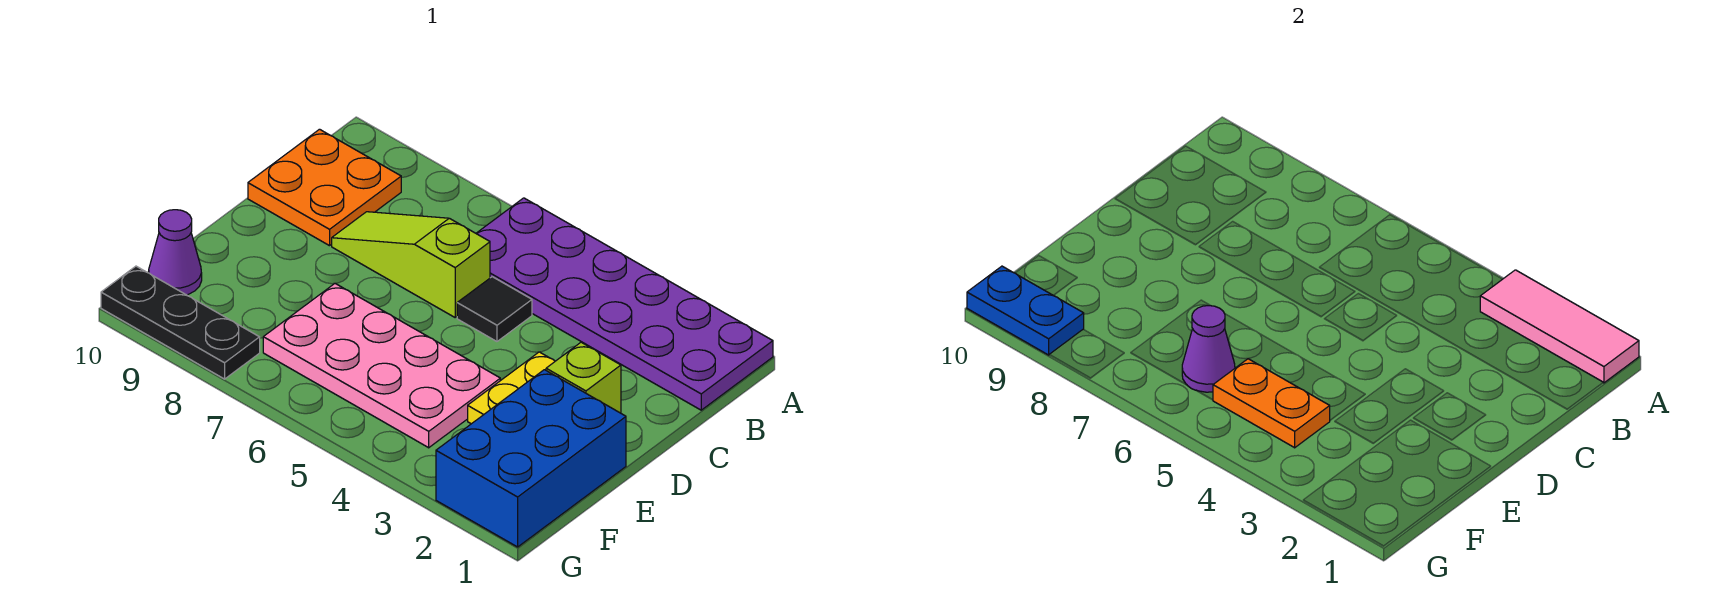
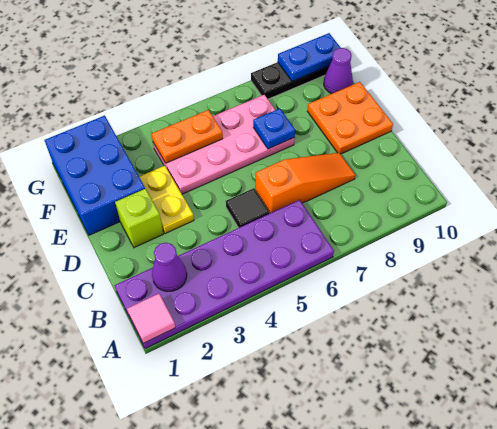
pink 1x3 tile [1480,270,1639,383] -> pink 1x1 tile [127,294,175,343]
orange 2x2 plate [248,129,401,246] -> orange 2x2 plate moved to [307,82,393,154]
lime 1x3 slope [332,212,490,317] -> orange 1x3 slope [255,153,355,214]
none -> blue 1x1 plate [253,108,295,149]
purple 1x1 cone [1182,306,1235,392] -> purple 1x1 cone moved to [152,243,187,292]

